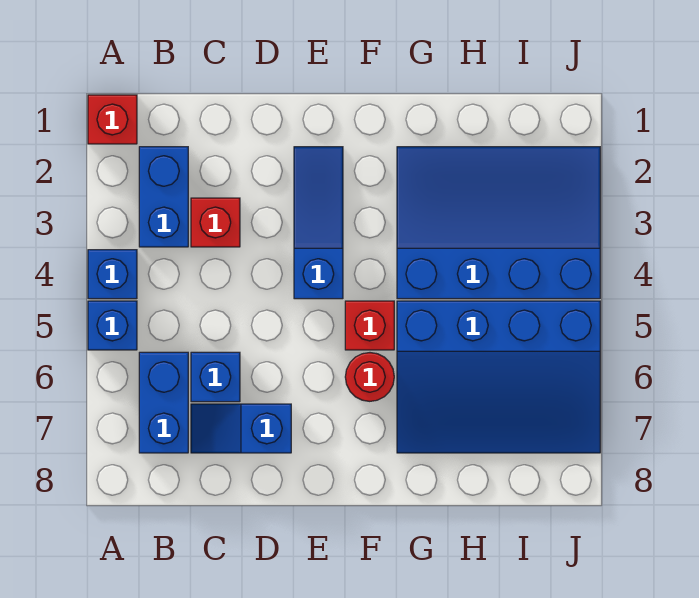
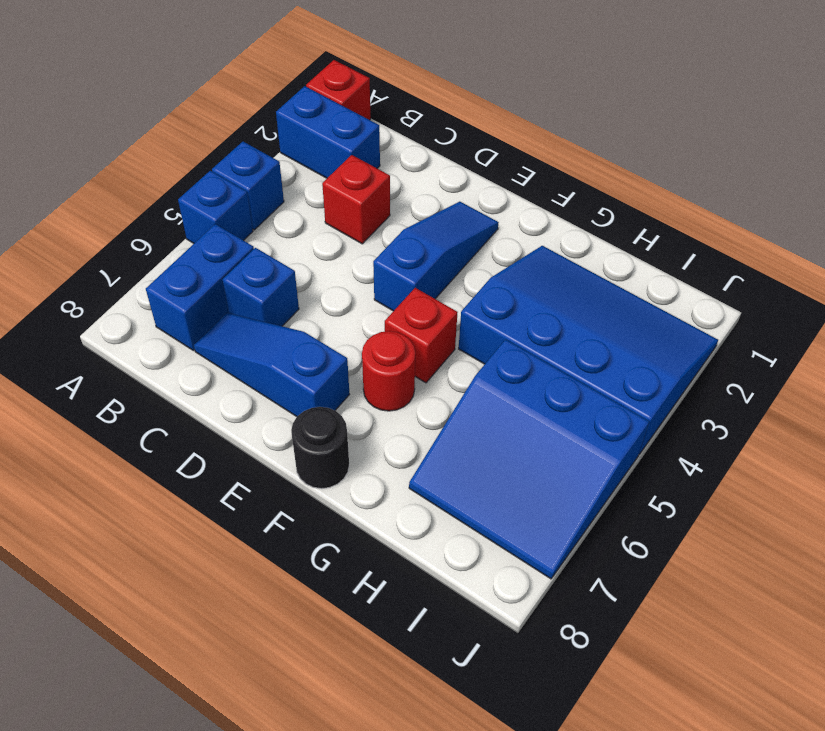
blue 1x2 brick [139,147,188,247] -> blue 1x2 brick turned to [276,86,380,178]
blue 1x2 slope [191,404,291,453] -> blue 1x3 slope [194,313,349,417]
none -> black 1x1 round brick [291,407,349,489]
blue 3x4 slope [397,301,600,453] -> blue 3x3 slope [409,340,649,579]

